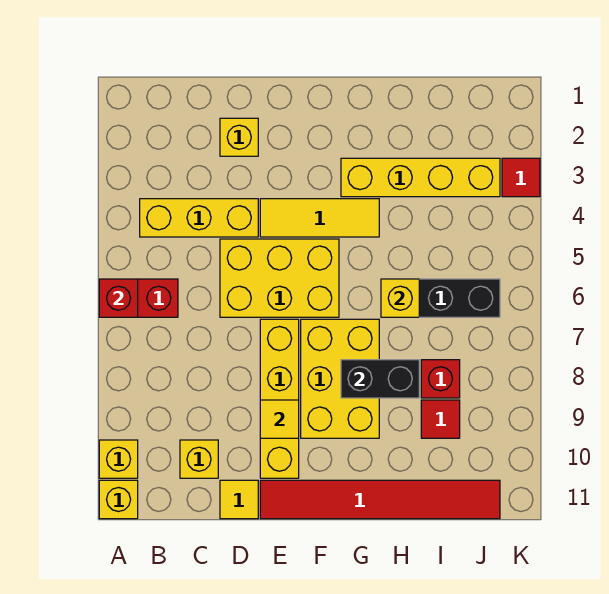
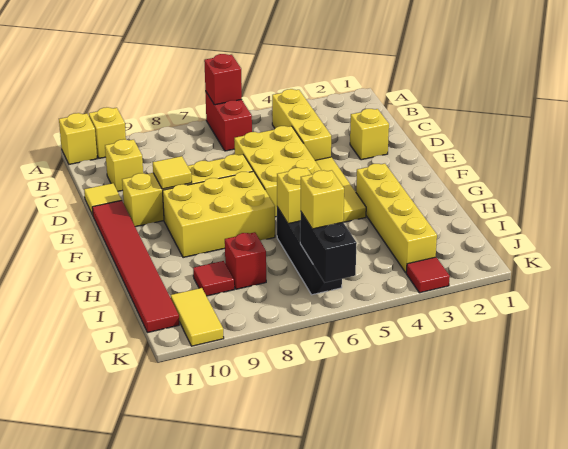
black 1x2 brick [341,360,419,398] -> black 1x2 brick moved to [300,212,357,283]
none -> yellow 1x1 brick [301,170,344,229]
none -> yellow 1x2 tile [171,288,224,346]

